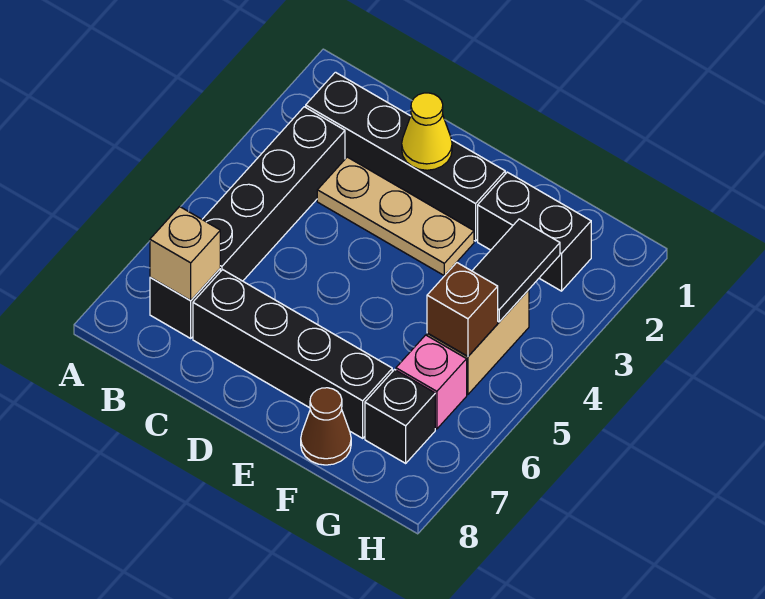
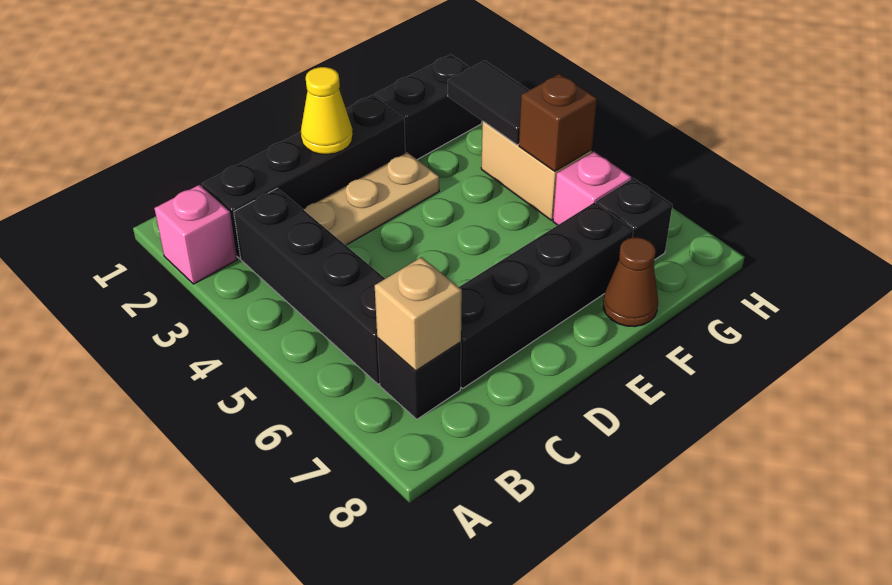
none -> pink 1x1 brick [154,185,237,284]

